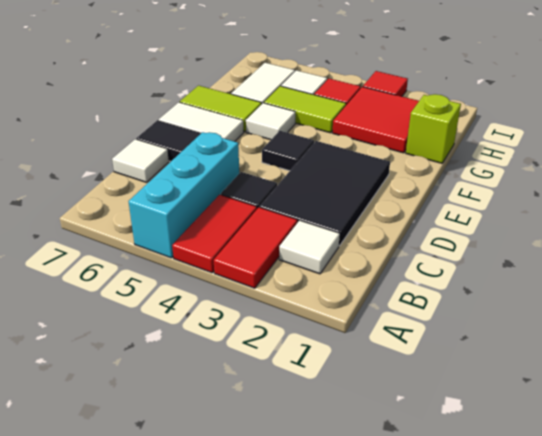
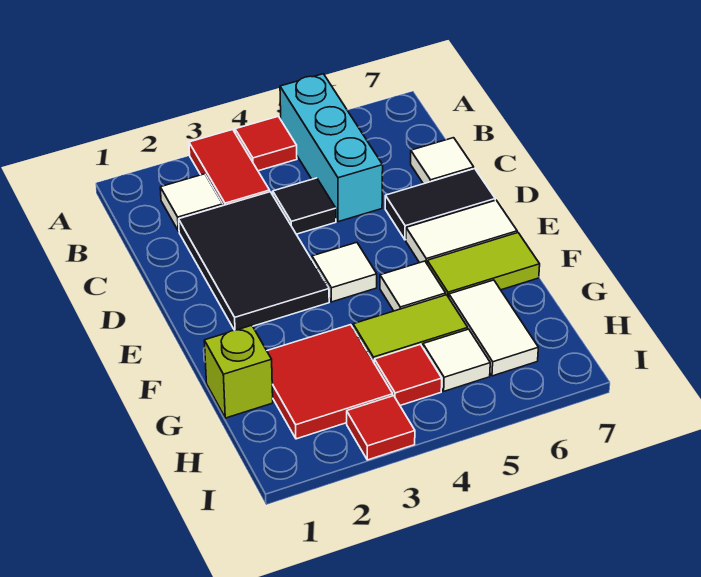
red 1x2 tile [172,195,257,273] -> red 1x1 tile [235,116,297,171]
black 1x1 tile [262,131,314,171] -> white 1x1 tile [312,242,377,302]

